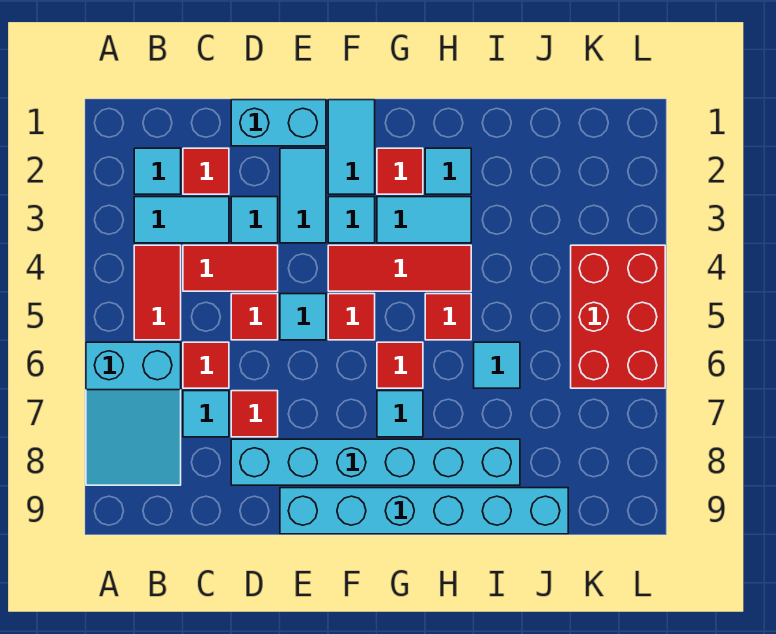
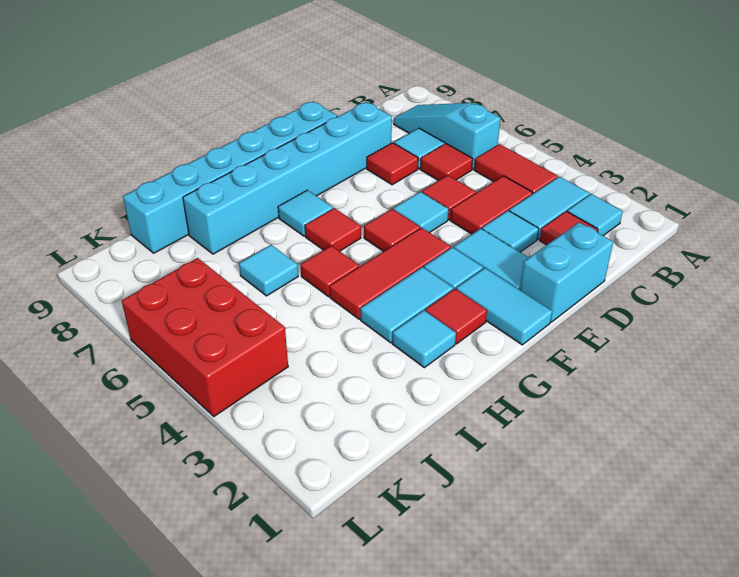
cyan 2x3 slope [86,342,181,485] -> cyan 1x3 slope [394,103,501,170]

